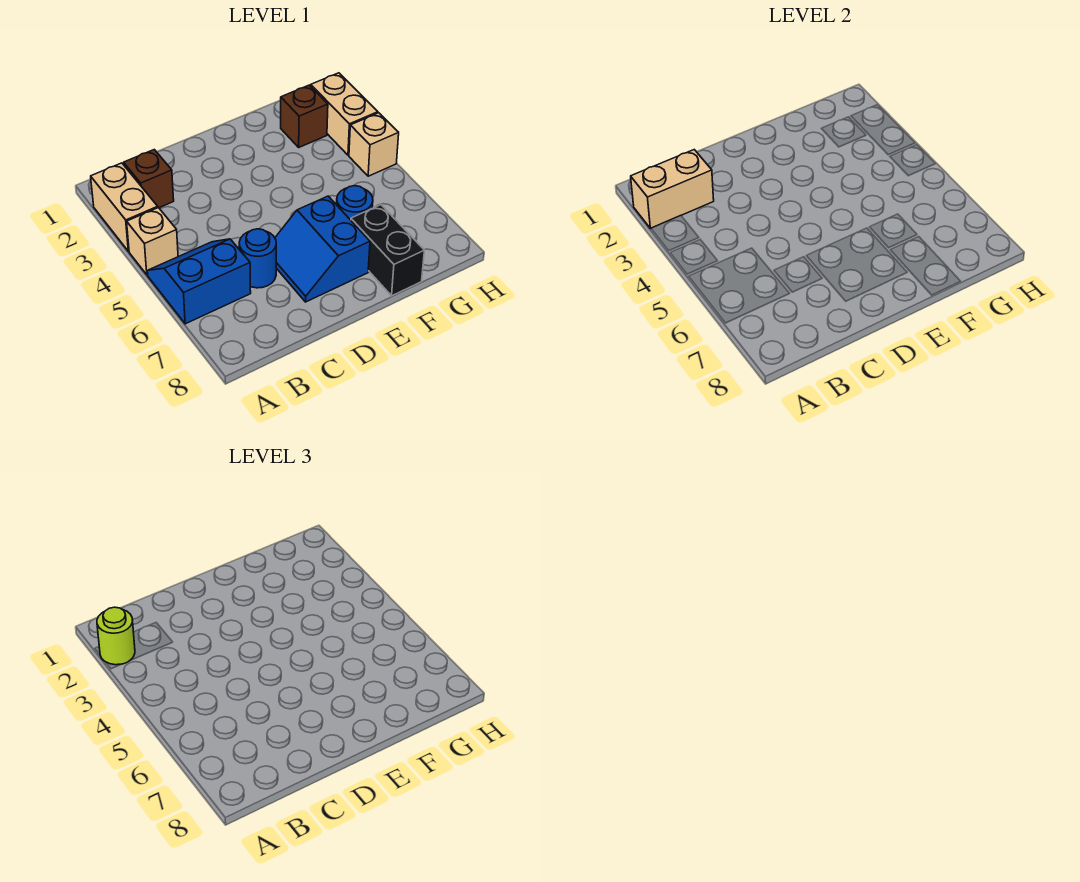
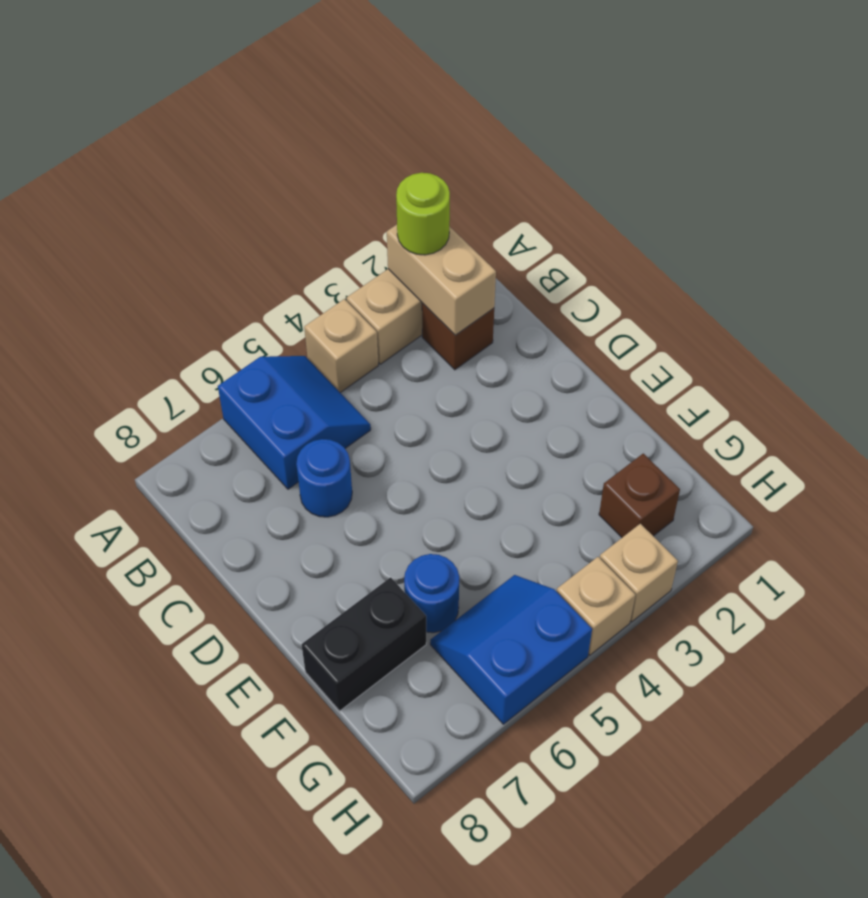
blue 2x2 slope [275,196,370,302] -> blue 2x2 slope moved to [430,575,592,724]
tan 1x2 brick [311,73,378,155] -> tan 1x1 brick [600,524,678,622]

